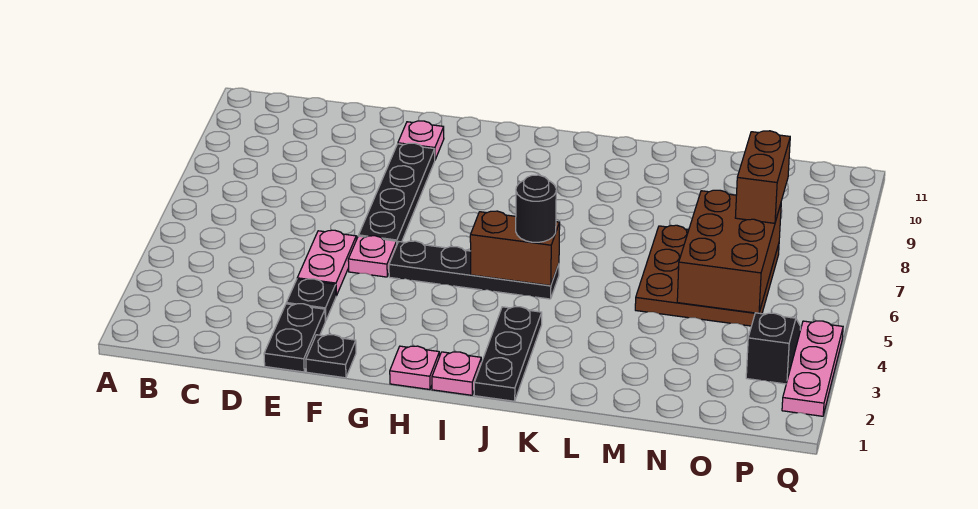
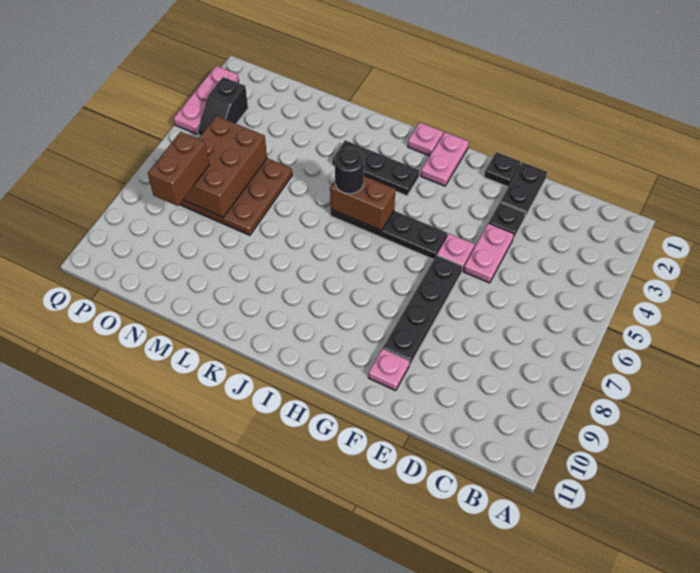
pink 1x1 plate [390,346,439,389] -> pink 1x2 plate [421,132,469,186]
black 1x3 plate [474,307,542,401] -> black 1x3 plate turned to [332,140,419,196]

